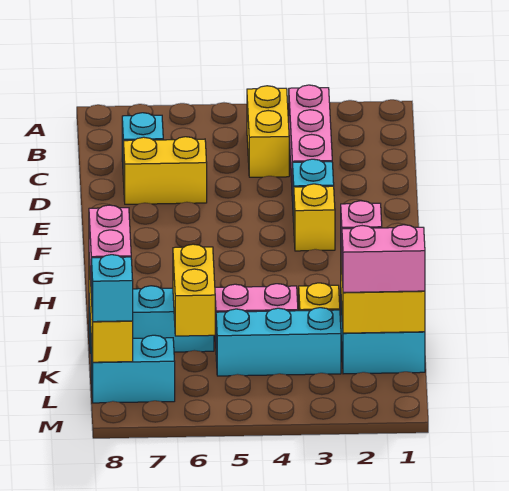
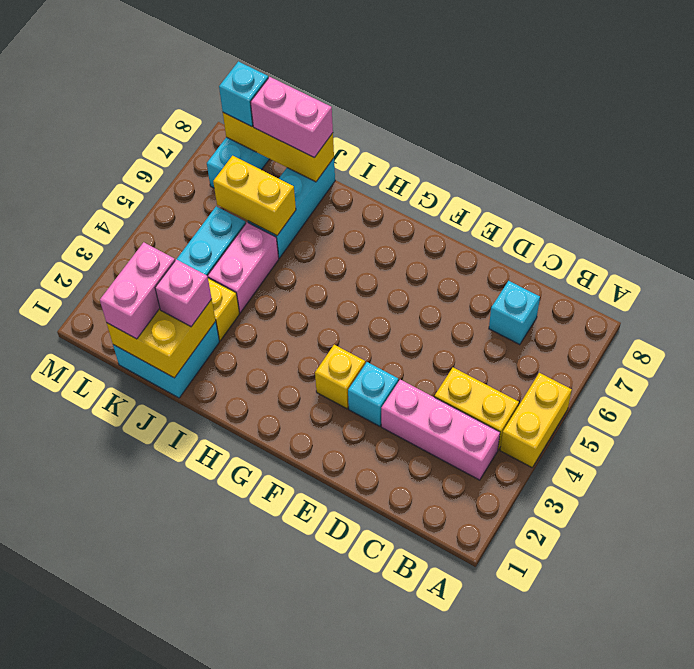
yellow 1x2 brick [123,137,207,204] -> yellow 1x2 brick moved to [500,373,572,467]

